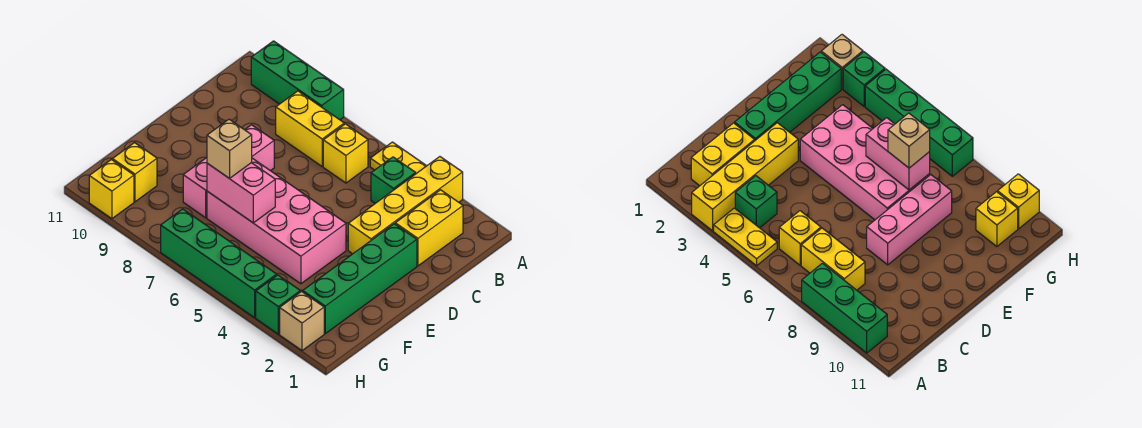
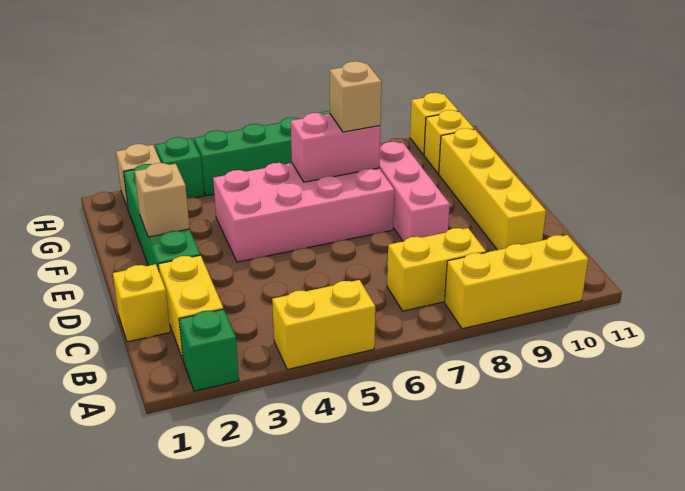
yellow 1x4 brick [348,157,463,254] -> yellow 1x4 brick moved to [439,128,546,250]
yellow 1x2 plate [370,142,426,173] -> yellow 1x2 brick [272,280,375,370]
green 1x3 brick [251,41,344,120] -> yellow 1x3 brick [445,235,588,329]
green 1x1 brick [371,157,416,203] -> green 1x1 brick moved to [179,309,239,391]
yellow 1x1 brick [323,124,368,183] -> yellow 1x1 brick moved to [113,264,170,342]
none -> tan 1x1 brick [135,163,190,237]

